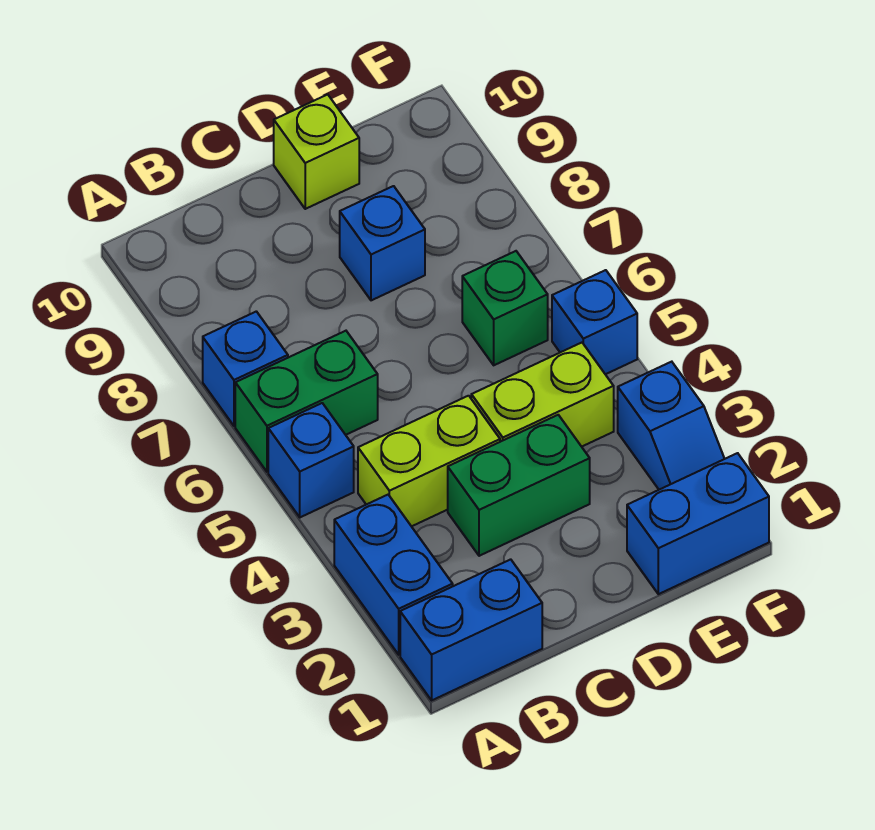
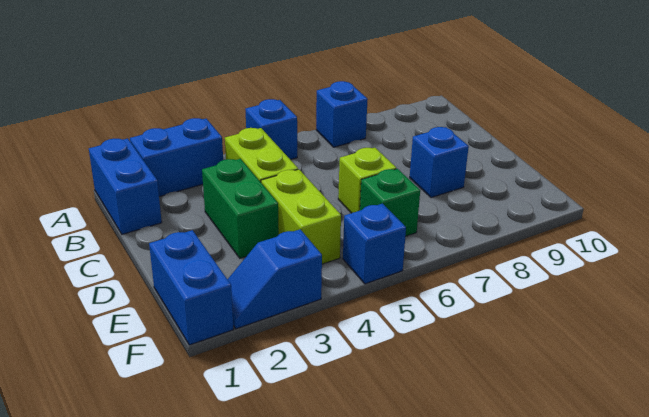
green 1x2 brick [235,331,378,472] -> none
lime 1x1 brick [274,94,359,209] -> lime 1x1 brick moved to [338,148,396,213]

